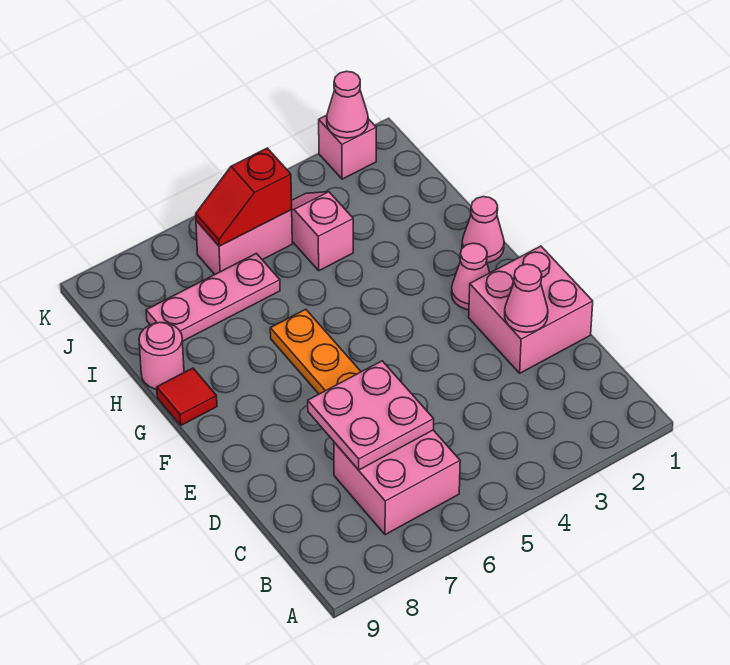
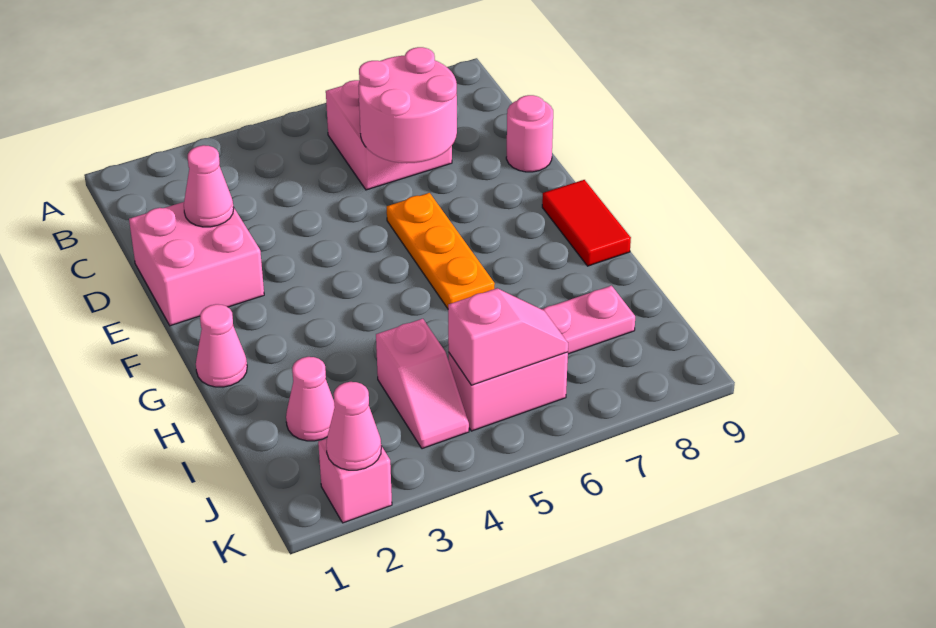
pink 2x2 plate [308,361,434,470] -> pink 2x2 round brick [358,47,457,163]
pink 1x1 cone [451,243,490,310] -> pink 1x1 cone moved to [286,357,335,441]
red 1x1 tile [157,368,217,425] -> red 1x2 tile [542,180,631,266]
pink 1x1 round brick [139,322,184,389] -> pink 1x1 round brick moved to [506,95,553,172]
red 1x2 slope [196,148,292,246] -> pink 1x2 slope [448,288,568,385]

